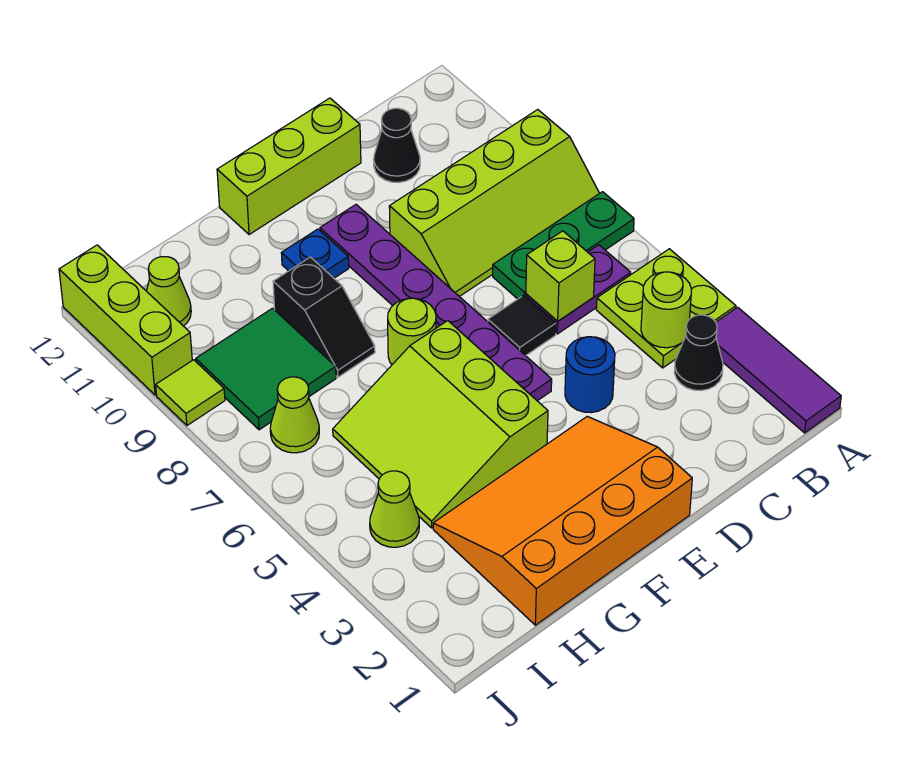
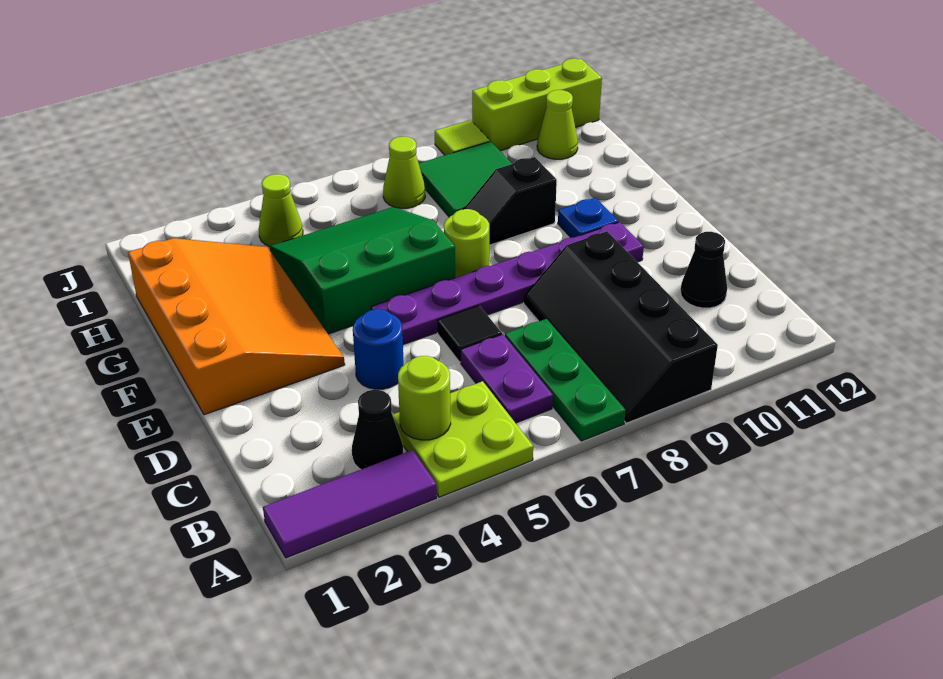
lime 2x4 slope [389,110,599,297] -> black 2x4 slope [524,231,718,423]
lime 1x1 brick [526,231,595,321] -> none
lime 1x3 brick [217,98,361,235] -> none
lime 3x3 slope [333,321,548,528] -> green 3x3 slope [269,207,455,334]

